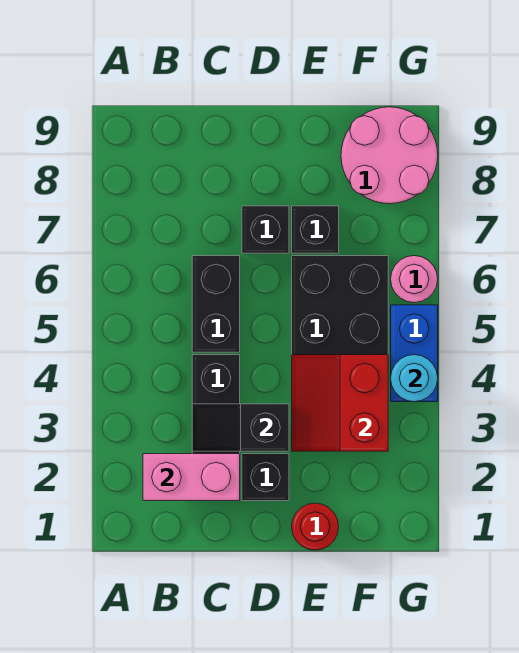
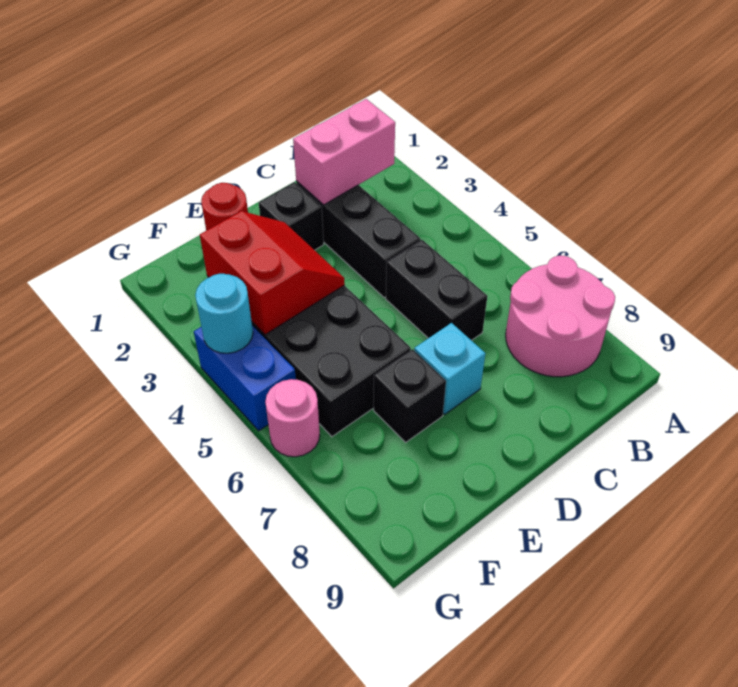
black 1x2 slope [192,404,289,451] -> none
black 1x1 brick [242,206,289,253] -> cyan 1x1 brick [414,323,485,414]
pink 2x2 round brick [341,107,438,204] -> pink 2x2 round brick moved to [506,256,615,377]

